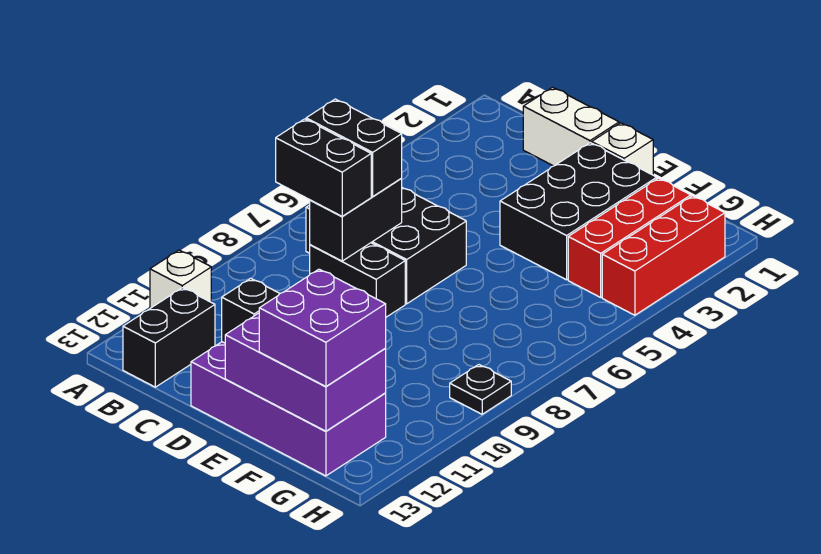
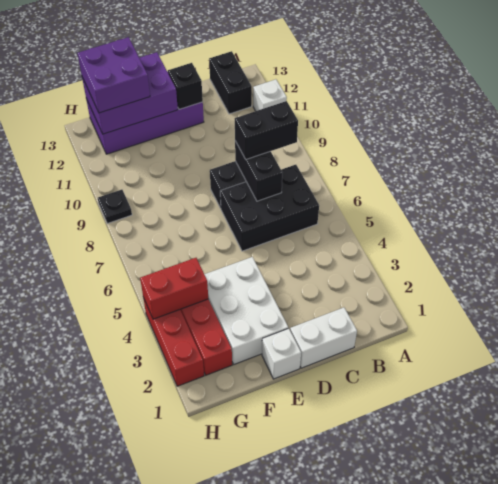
black 1x2 brick [306,99,402,196] -> none
black 2x3 brick [500,143,657,280] -> white 2x3 brick [204,257,288,364]
none -> red 1x2 brick [140,258,208,319]

